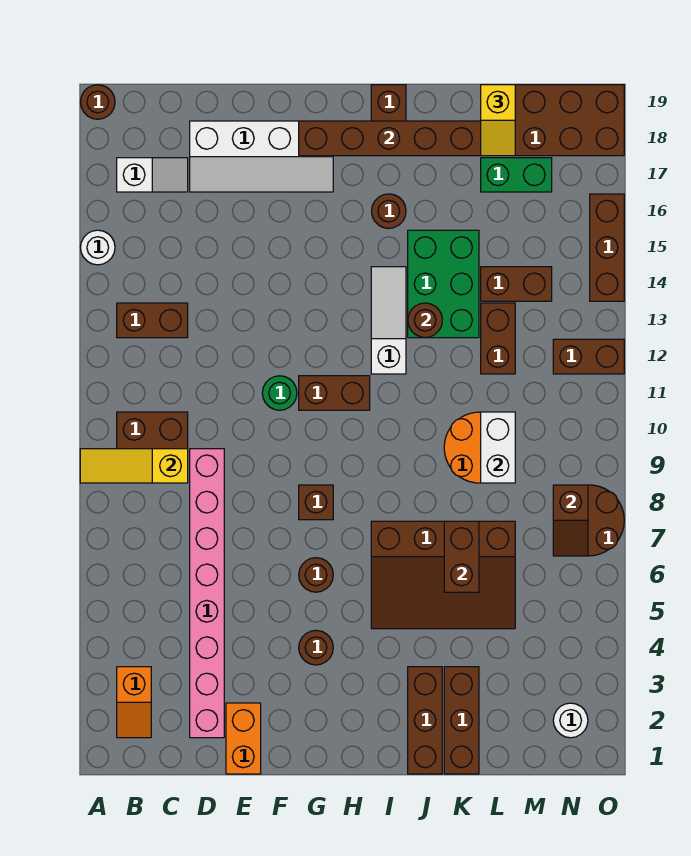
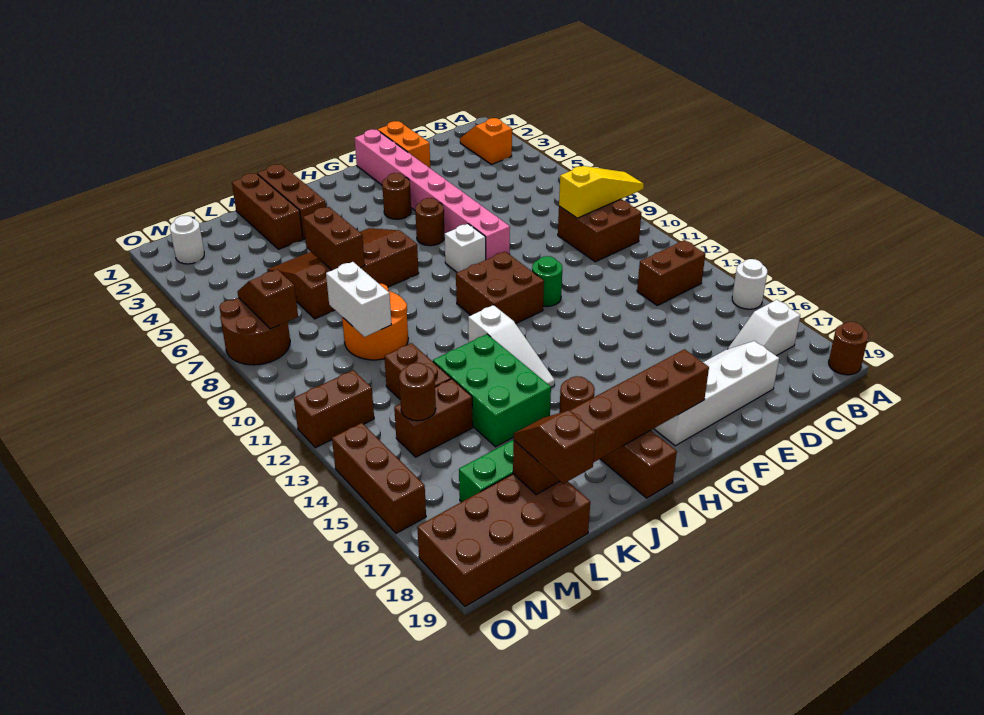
pink 1x8 brick [190,449,224,738] -> pink 1x8 brick moved to [355,129,510,260]
brown 1x1 brick [299,485,333,520] -> white 1x1 brick [445,224,486,273]
brown 1x2 brick [299,376,370,410] -> brown 2x2 brick [456,252,544,324]
brown 1x1 round brick [408,303,442,338] -> brown 1x1 round brick moved to [399,363,436,421]
yellow 1x2 slope [481,85,515,156] -> brown 1x2 slope [513,410,595,484]

